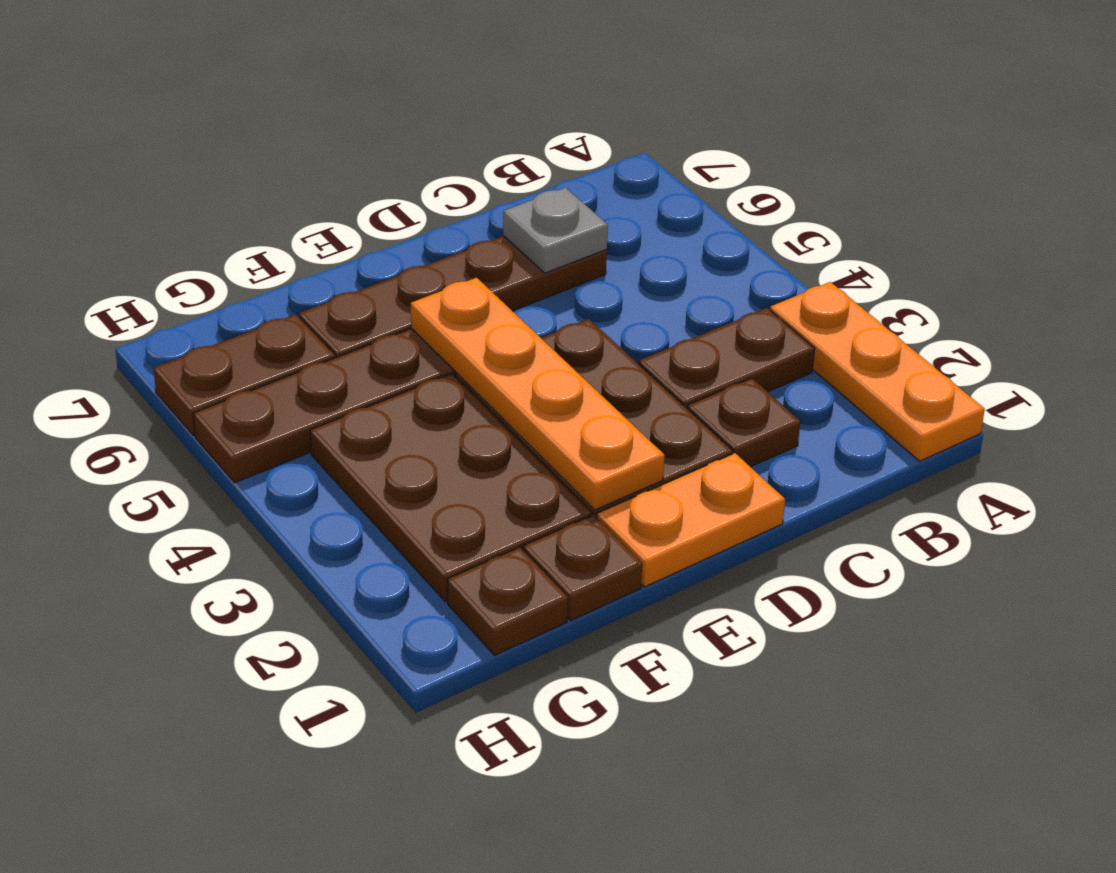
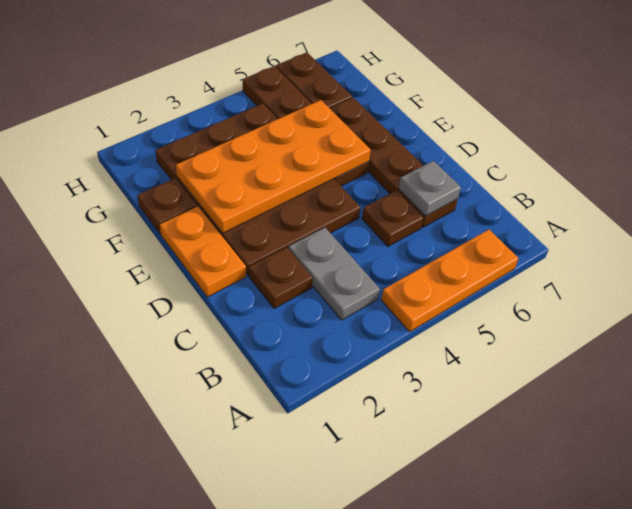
orange 1x3 plate [770,282,985,461] -> orange 1x3 plate moved to [381,230,519,332]
brown 1x2 plate [639,308,815,408] -> grey 1x2 plate [289,228,380,320]
orange 1x4 plate [411,278,665,510] -> orange 2x4 plate [176,100,371,233]
brown 1x1 plate [448,547,568,655] -> brown 1x1 plate moved to [362,190,423,246]

